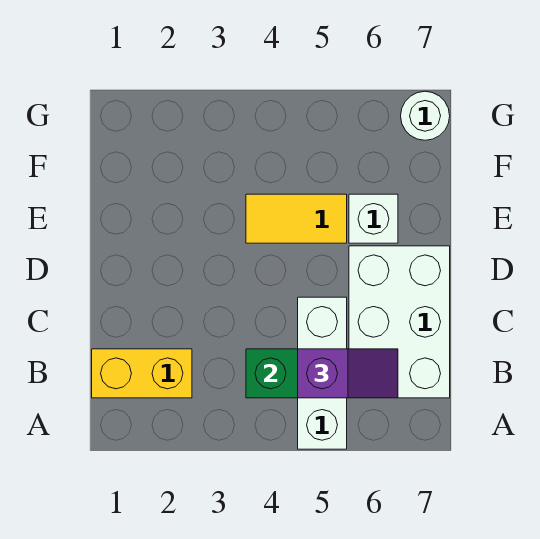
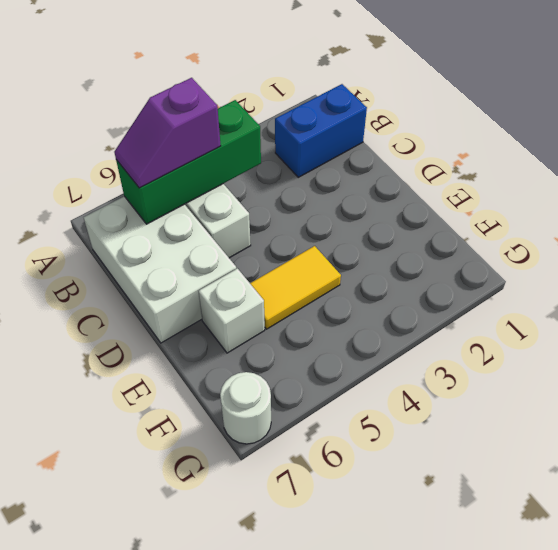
yellow 1x2 brick [92,349,192,398] -> blue 1x2 brick [275,84,367,177]

